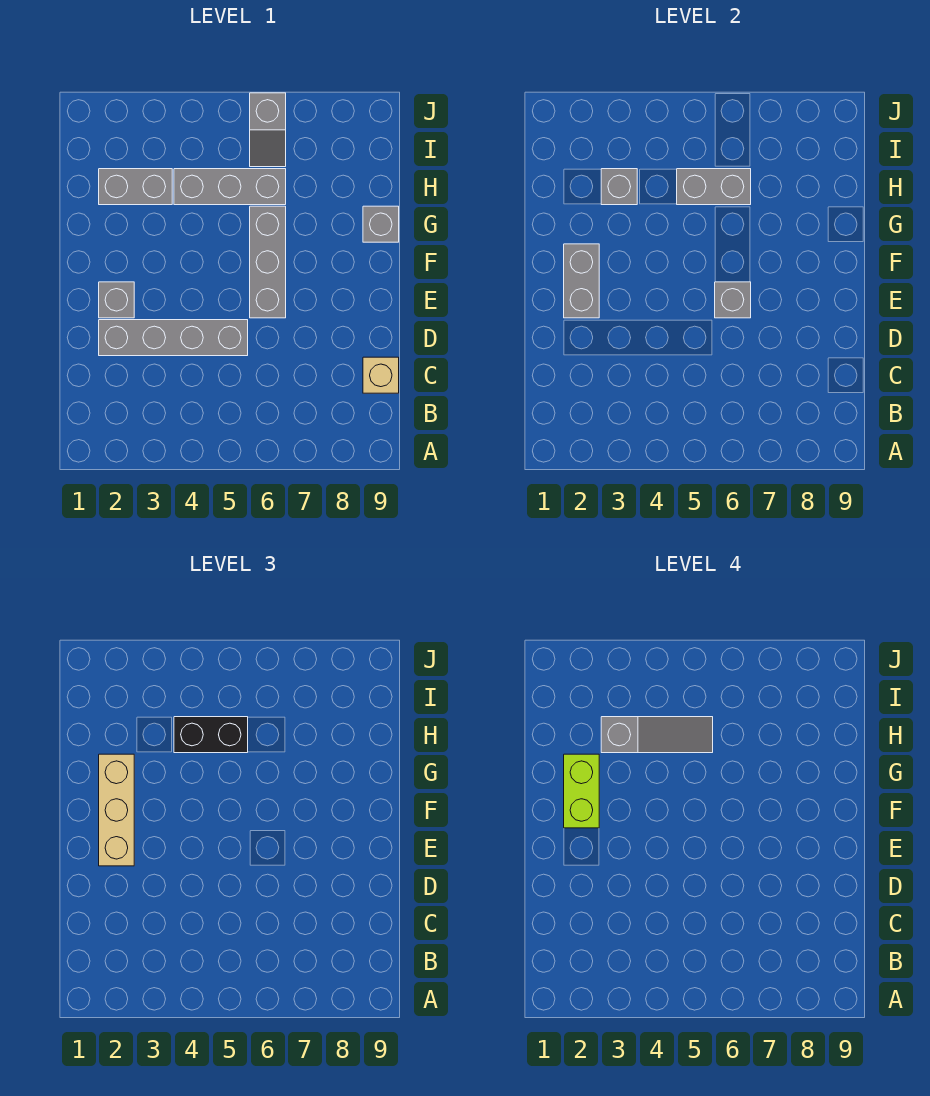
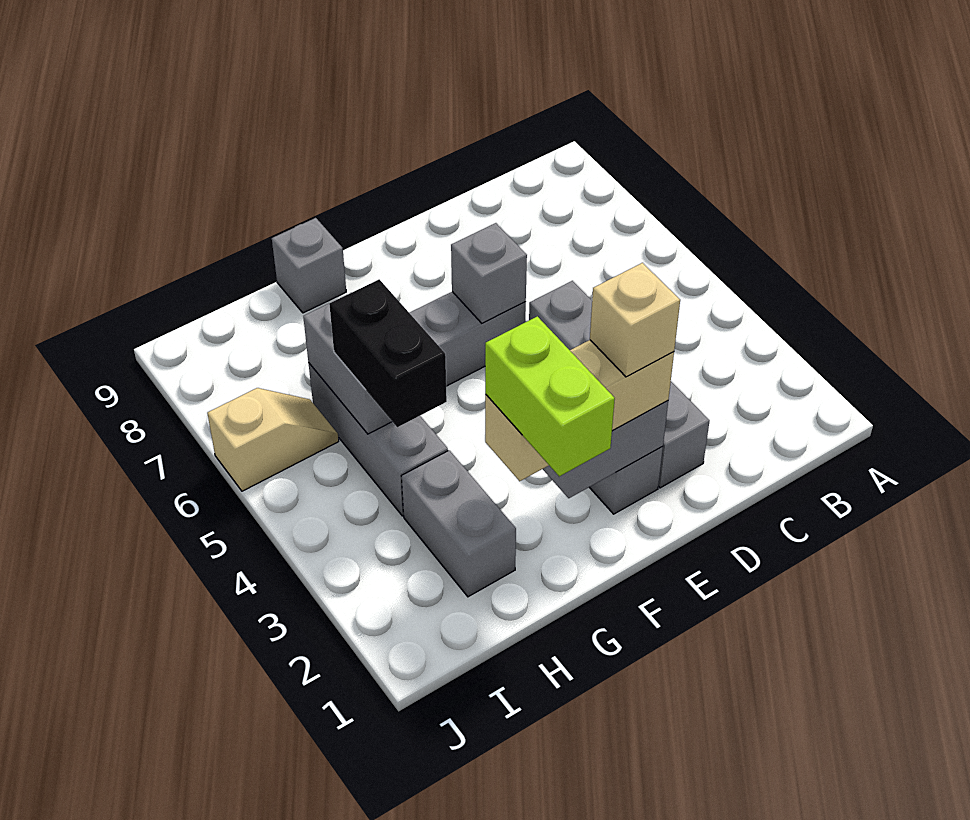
tan 1x1 brick [363,357,399,393] -> tan 1x1 brick moved to [590,263,680,377]
lime 1x2 brick [564,754,599,828] -> lime 1x2 brick turned to [485,316,615,476]
grey 1x1 brick [601,169,637,205] -> none
grey 1x3 slope [601,717,713,753] -> none
grey 1x2 slope [250,93,286,167] -> tan 1x2 slope [207,388,339,491]

